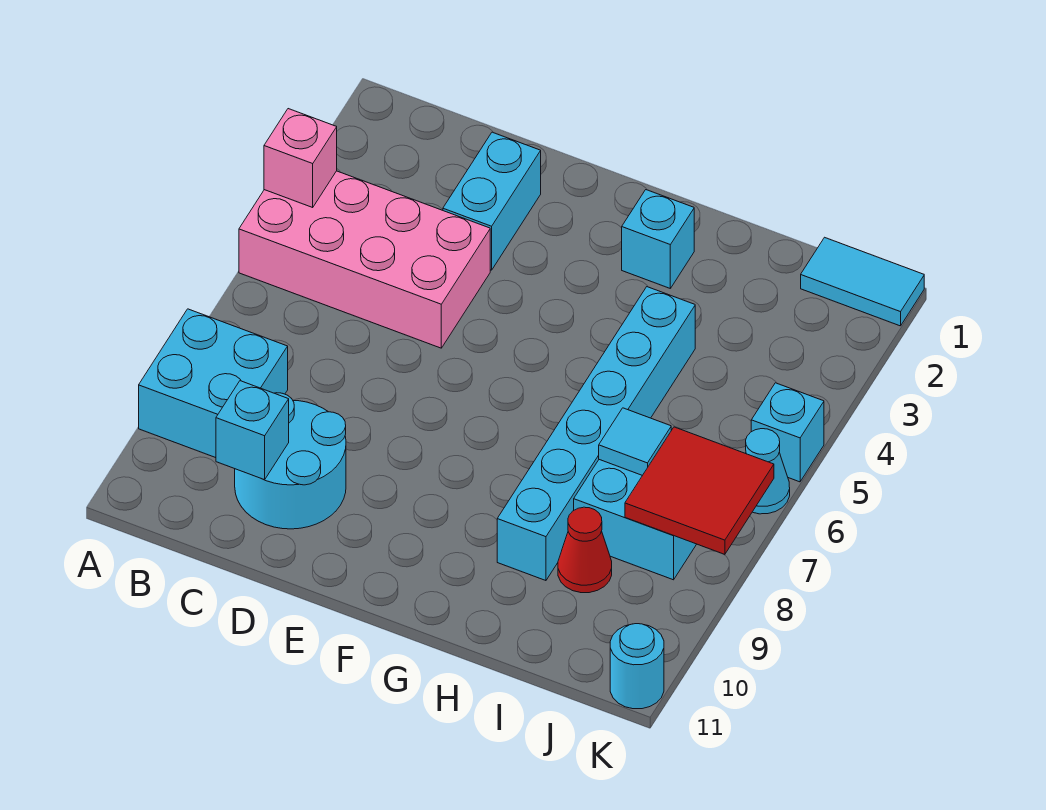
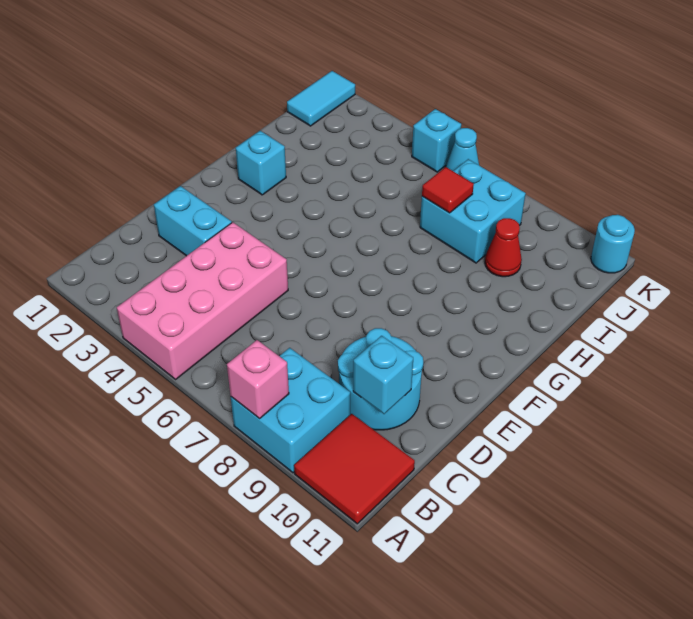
pink 1x1 brick [264,109,337,207] -> pink 1x1 brick moved to [227,340,289,419]
cyan 1x6 brick [497,287,695,581] -> none
cyan 1x1 tile [599,408,671,475] -> red 1x1 tile [422,167,474,213]
red 2x2 tile [625,427,774,554] -> red 2x2 tile moved to [294,414,415,524]

